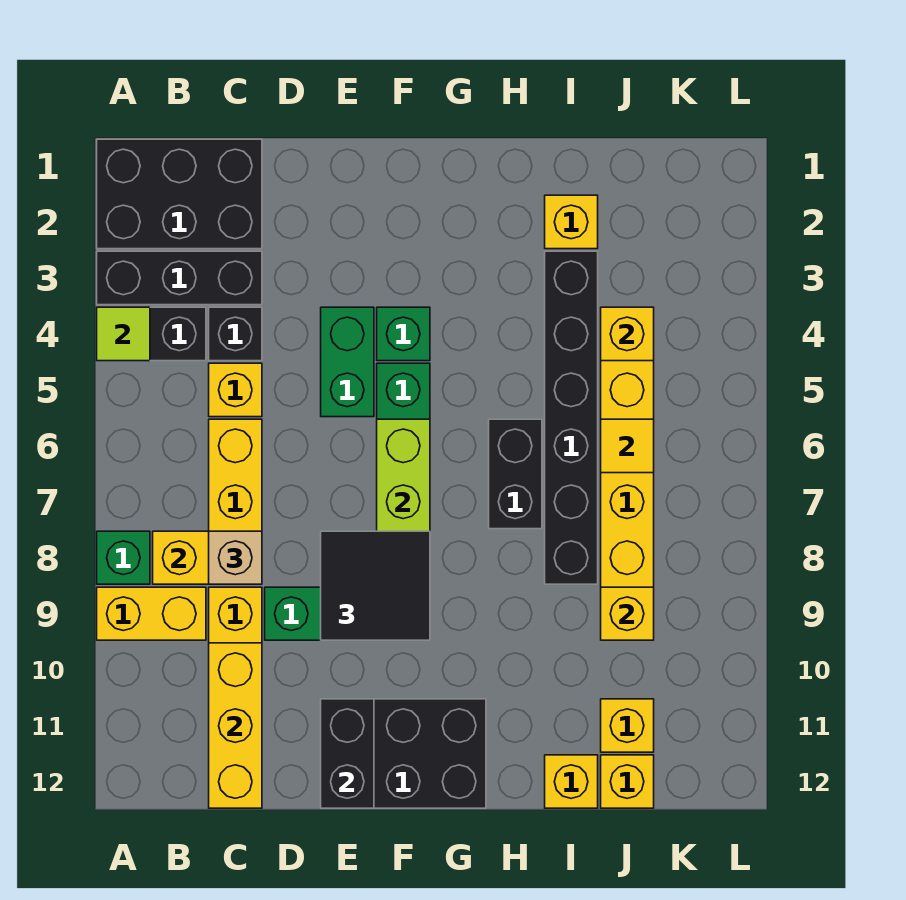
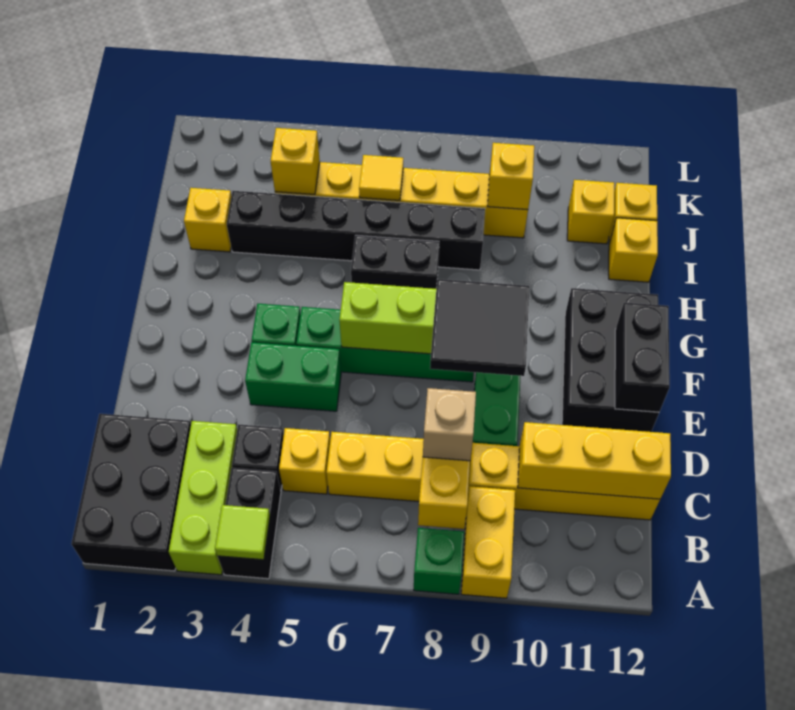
black 1x3 brick [97,251,262,305] -> lime 1x3 brick [169,421,237,575]
black 1x2 brick [321,699,374,808] -> black 1x2 brick turned to [615,303,670,412]

